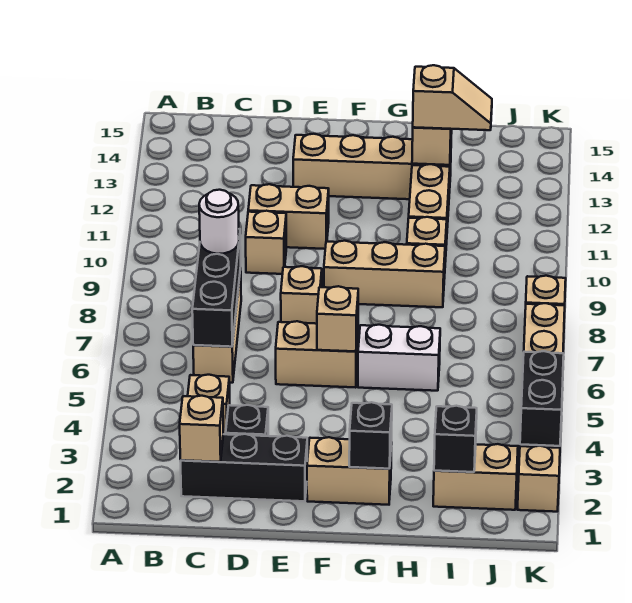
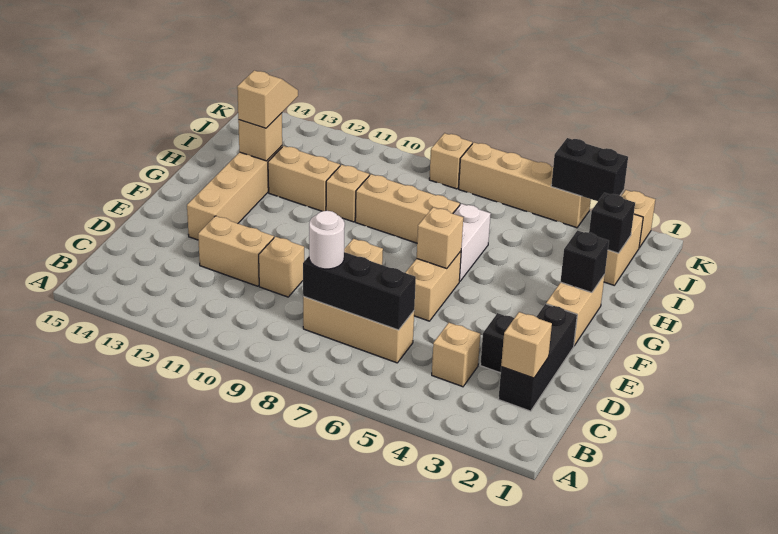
tan 1x2 brick [248,184,329,249] -> tan 1x2 brick turned to [198,216,274,286]
tan 1x3 brick [324,241,445,307] -> tan 1x3 brick turned to [355,174,460,243]

